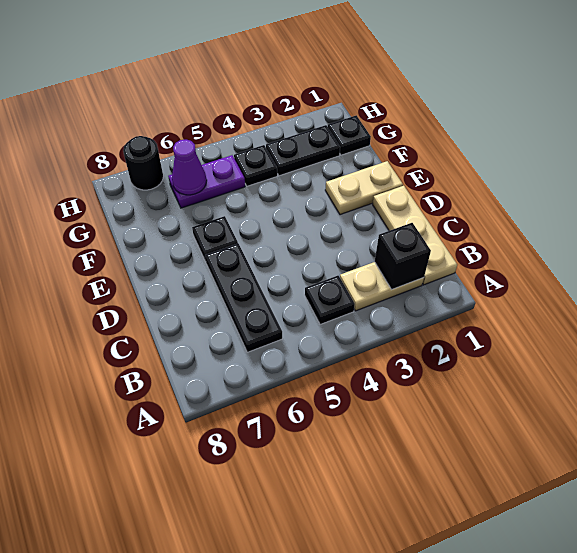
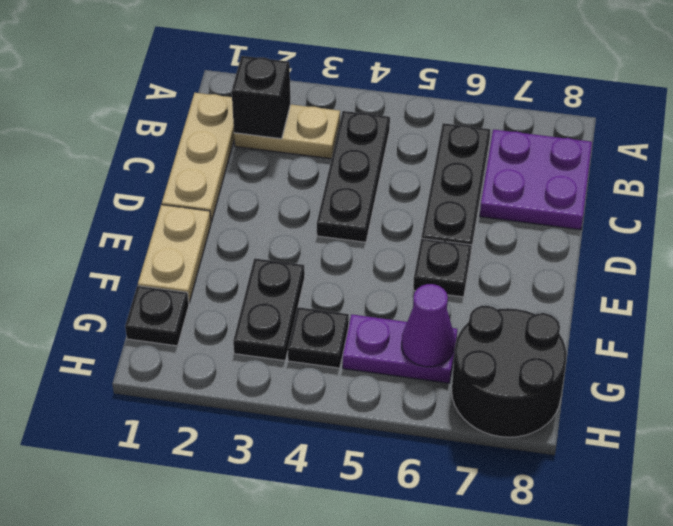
black 1x1 plate [305,276,355,324] -> black 1x3 plate [317,111,390,242]
none -> purple 2x2 plate [480,129,592,230]
tan 1x2 plate [325,161,403,215] -> tan 1x2 plate turned to [138,205,211,303]
black 1x2 plate [266,125,340,176] -> black 1x2 plate turned to [233,258,305,361]
black 1x1 round brick [123,136,163,190] -> black 2x2 round brick [452,306,567,437]

